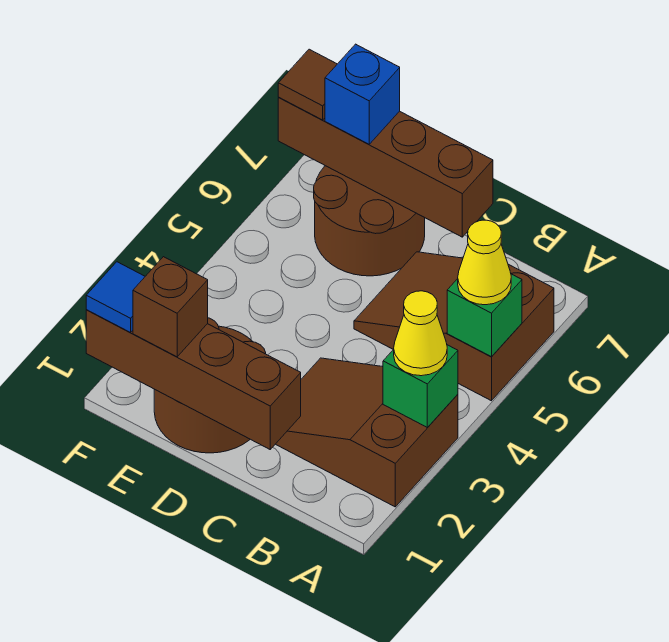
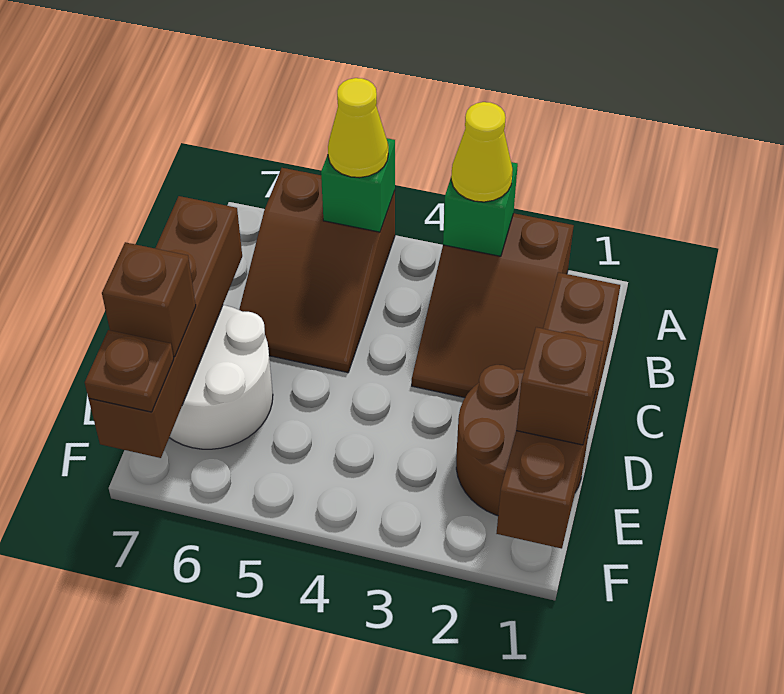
brown 2x2 round brick [314,166,425,276] -> white 2x2 round brick [169,305,273,449]
blue 1x1 brick [325,44,400,144] -> brown 1x1 brick [102,242,196,357]
blue 1x1 tile [86,262,145,332] -> none
brown 1x1 tile [278,49,337,120] -> brown 1x1 plate [85,330,174,412]

